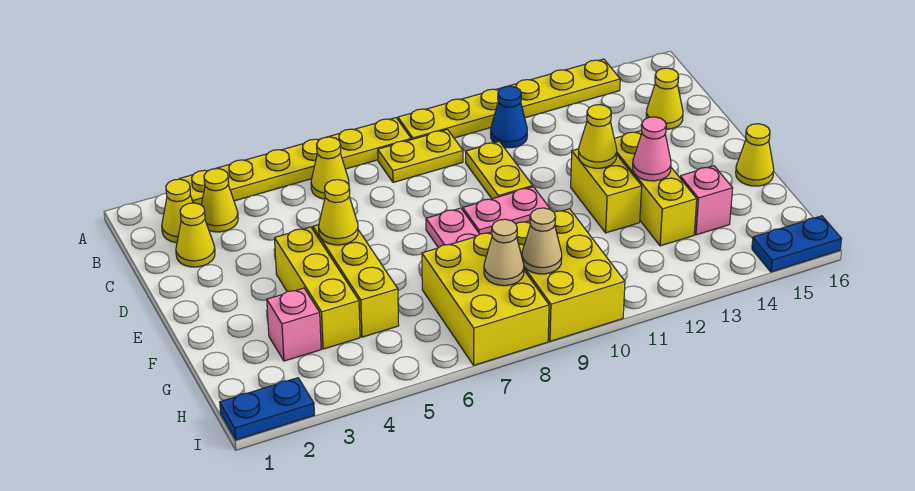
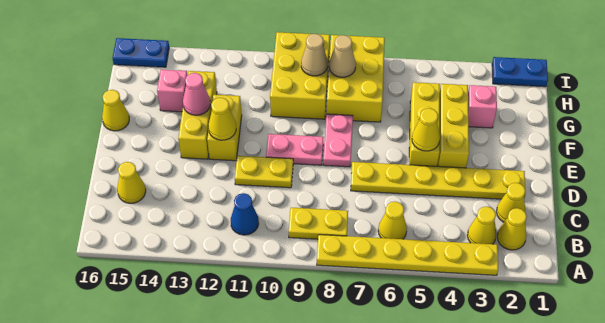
yellow 1x6 plate [398,59,620,140] -> yellow 1x6 plate moved to [351,162,526,199]
yellow 1x2 plate [466,142,533,199] -> yellow 1x2 plate turned to [235,156,293,188]

